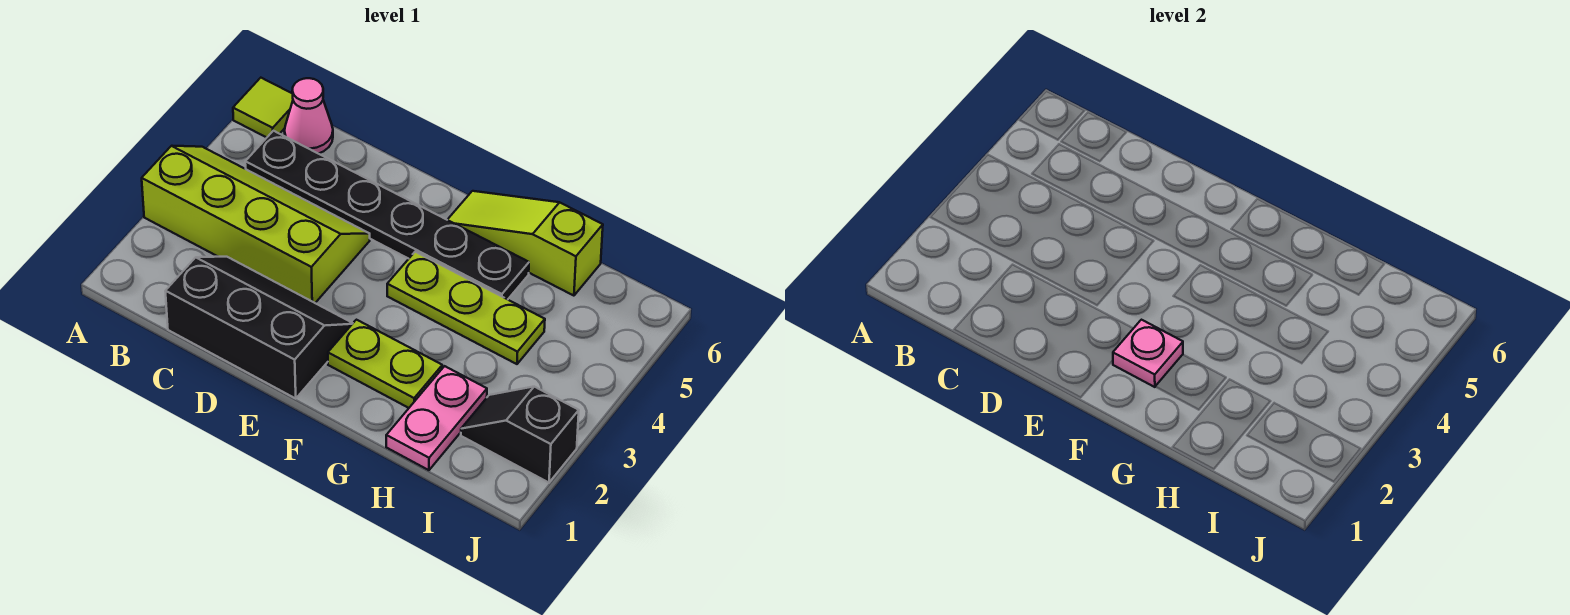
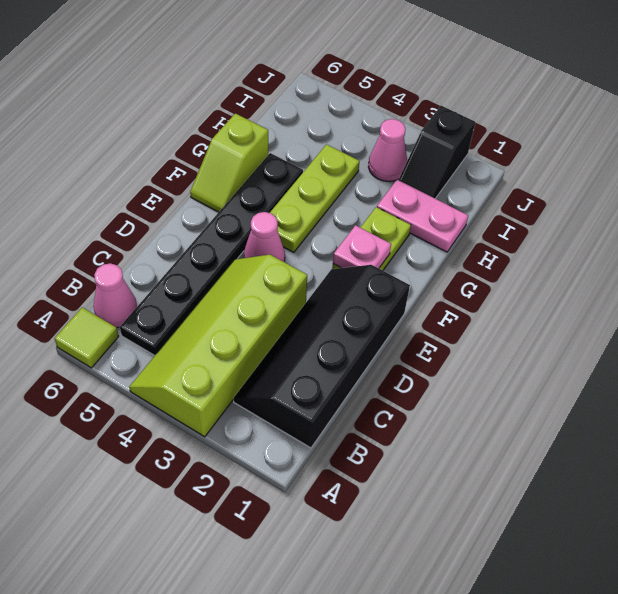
black 2x3 slope [165,257,353,398] -> black 2x4 slope [234,265,410,448]
none -> pink 1x1 cone [244,212,285,262]
lime 1x3 slope [448,191,603,296] -> lime 1x2 slope [190,114,268,212]
none -> pink 1x1 cone [368,119,407,182]

